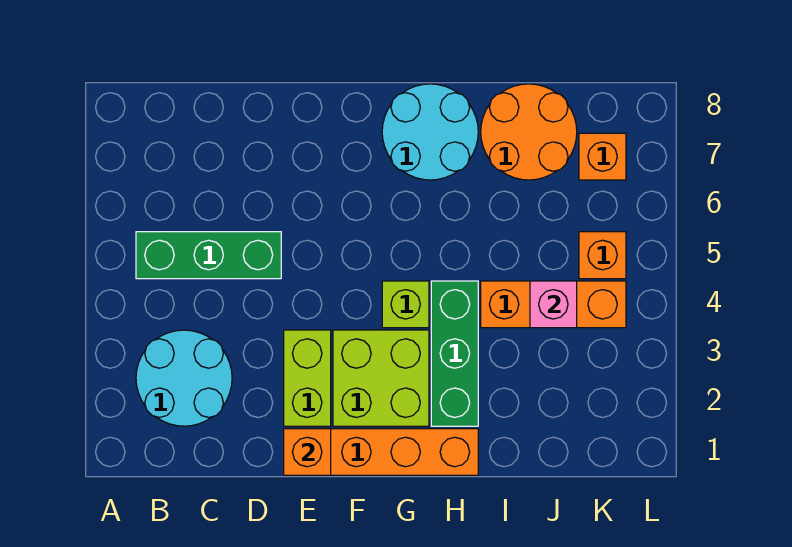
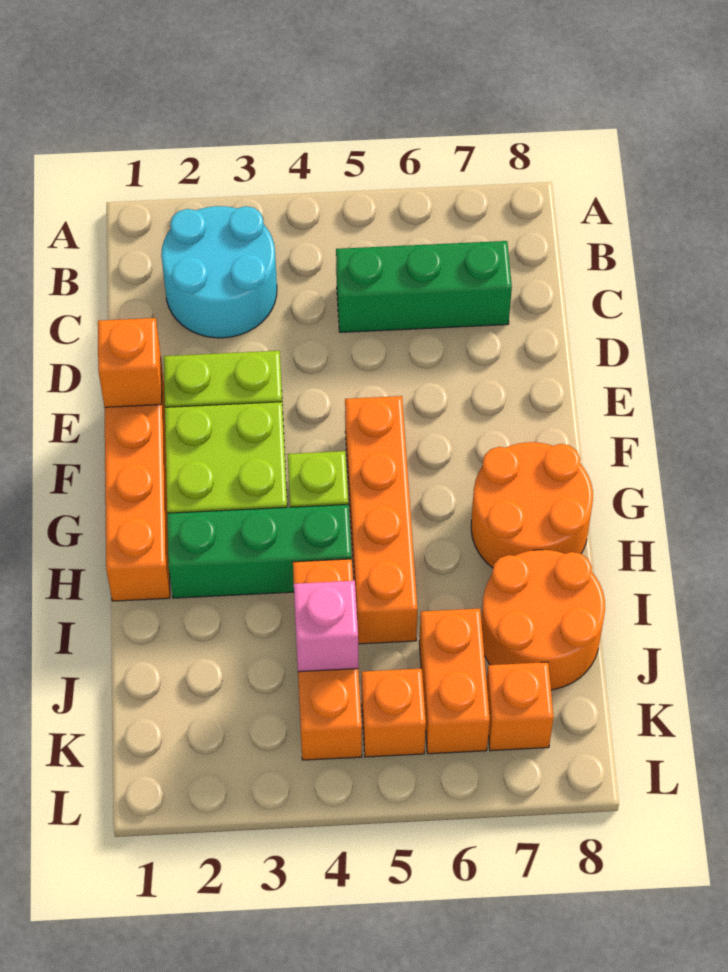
green 1x3 brick [136,232,281,279] -> green 1x3 brick turned to [336,241,512,332]
none -> orange 1x4 brick [345,396,417,644]
cyan 2x2 round brick [382,84,478,180] -> orange 2x2 round brick [471,442,593,568]
none -> orange 1x2 brick [419,608,490,754]

